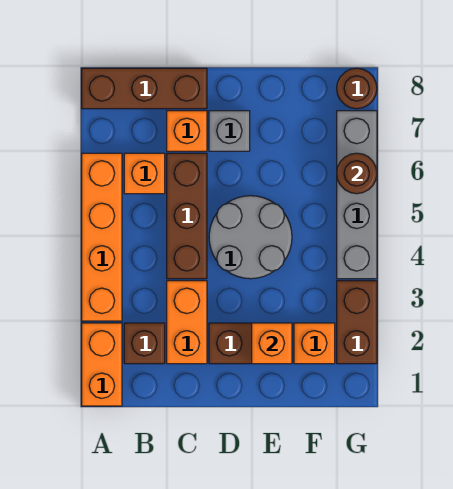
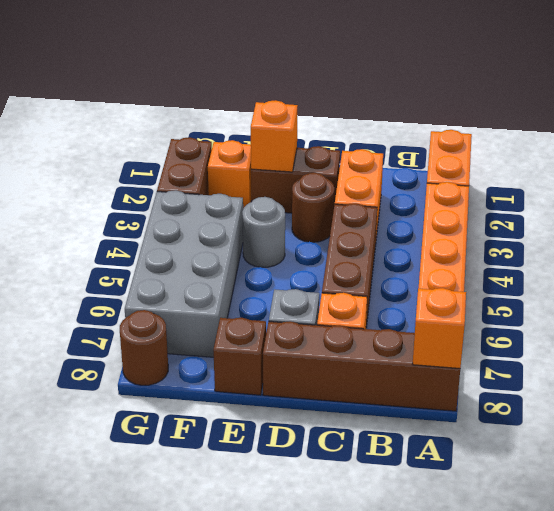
brown 1x3 brick [82,68,207,109] -> brown 1x4 brick [263,321,460,411]
brown 1x1 brick [124,323,165,364] -> brown 1x1 brick moved to [213,318,266,395]
orange 1x1 brick [124,153,165,194] -> orange 1x1 brick moved to [413,288,466,368]
grey 2x2 round brick [209,196,292,279] -> grey 1x1 round brick [242,197,285,267]
grey 1x4 brick [337,111,377,279] -> grey 2x4 brick [125,190,243,357]
brown 1x1 round brick [337,153,377,194] -> brown 1x1 round brick moved to [292,173,334,242]

